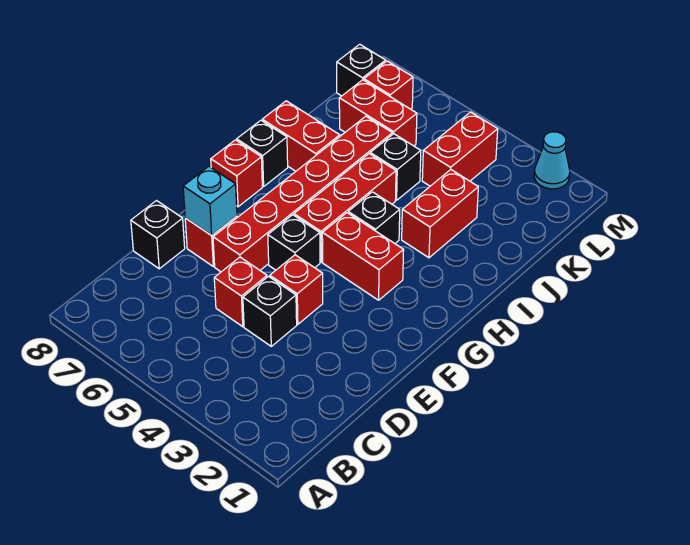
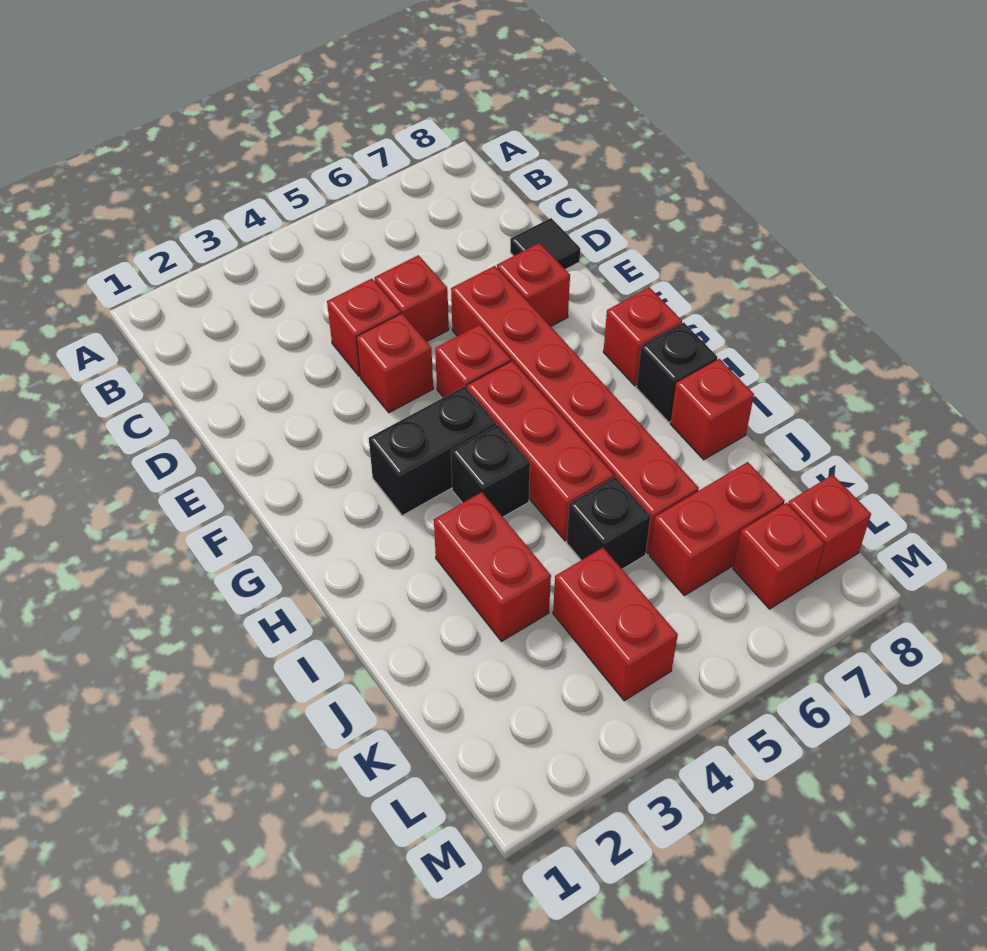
black 1x1 brick [243,277,297,346] -> red 1x1 brick [327,279,401,377]
black 1x1 brick [131,201,185,269] -> black 1x1 tile [510,218,580,269]
cyan 1x1 brick [183,166,237,235] -> none
black 1x1 brick [268,215,320,270] -> red 1x1 brick [435,325,511,397]
red 1x2 brick [322,213,404,300] -> black 1x2 brick [369,386,496,516]
red 1x2 brick [262,101,340,171] -> red 1x1 brick [670,359,754,460]
black 1x1 brick [337,44,386,96] -> red 1x1 brick [788,475,871,580]
cyan 1x1 cone [534,132,570,189] -> none

